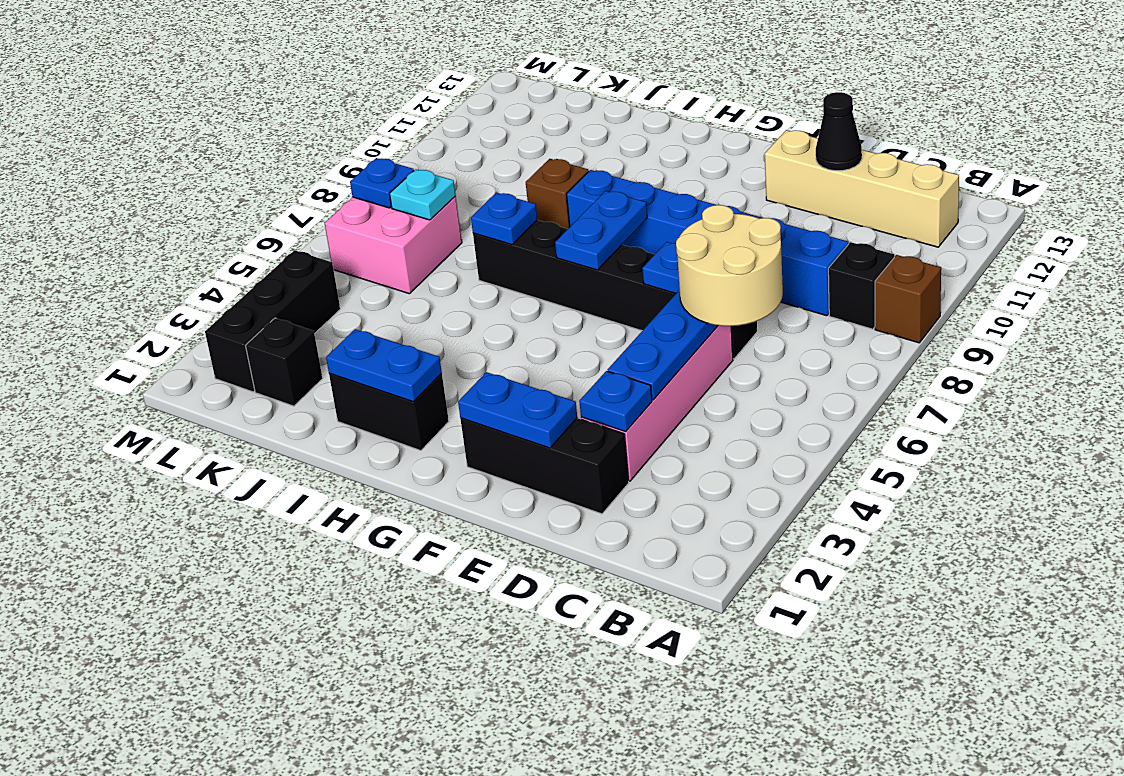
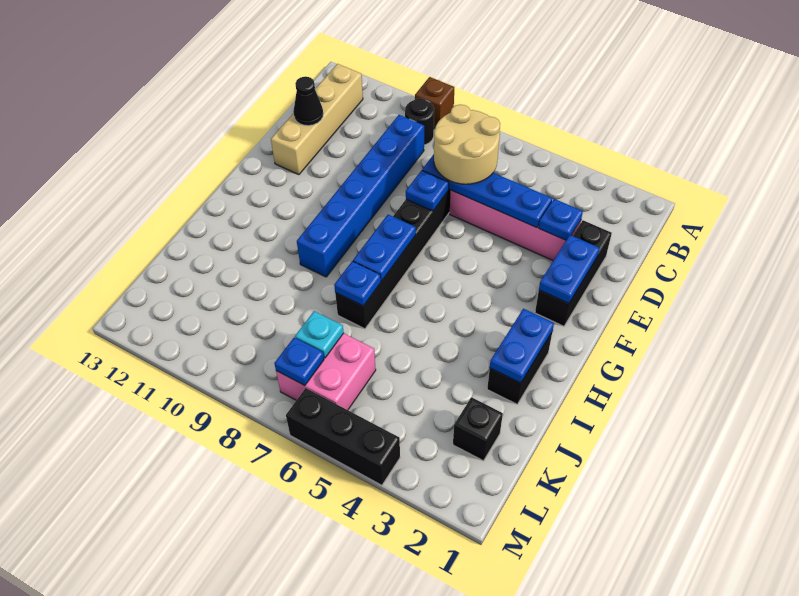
black 1x1 brick [828,242,894,329] -> black 1x1 round brick [405,98,434,145]
blue 1x2 plate [555,191,647,270] -> blue 1x2 plate turned to [353,215,416,281]
brown 1x1 brick [526,159,589,229] -> none
black 1x3 brick [205,250,340,392] -> black 1x3 brick moved to [286,388,400,485]

